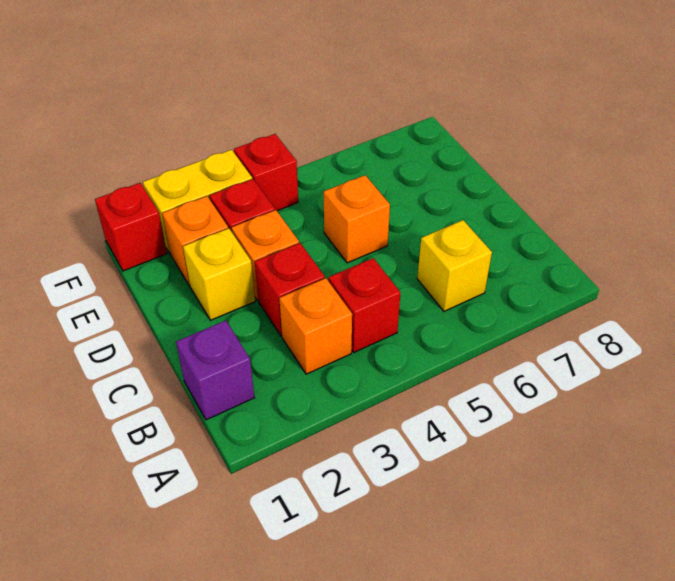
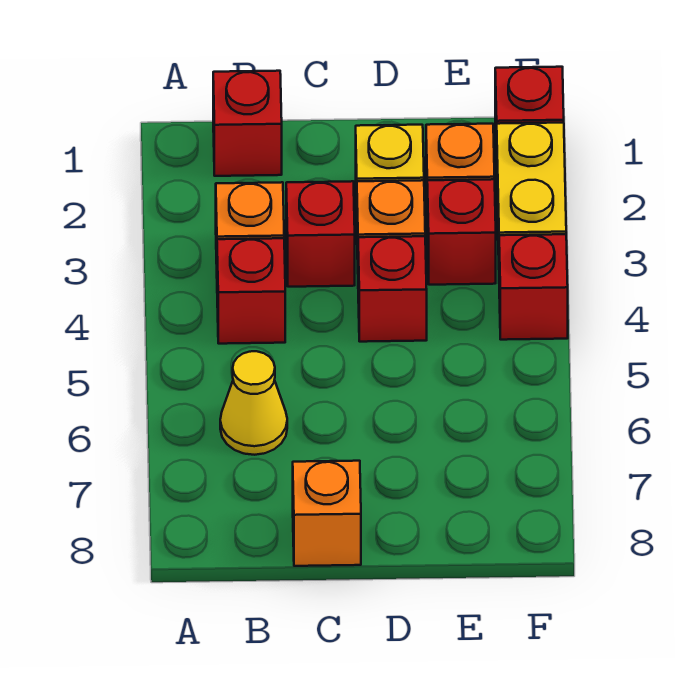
purple 1x1 brick [176,321,254,420] -> red 1x1 brick [213,71,282,176]
yellow 1x1 brick [417,220,492,311] -> yellow 1x1 cone [220,351,287,455]
none -> red 1x1 brick [358,236,427,342]
orange 1x1 brick [324,175,390,263] -> orange 1x1 brick moved to [293,461,361,566]

